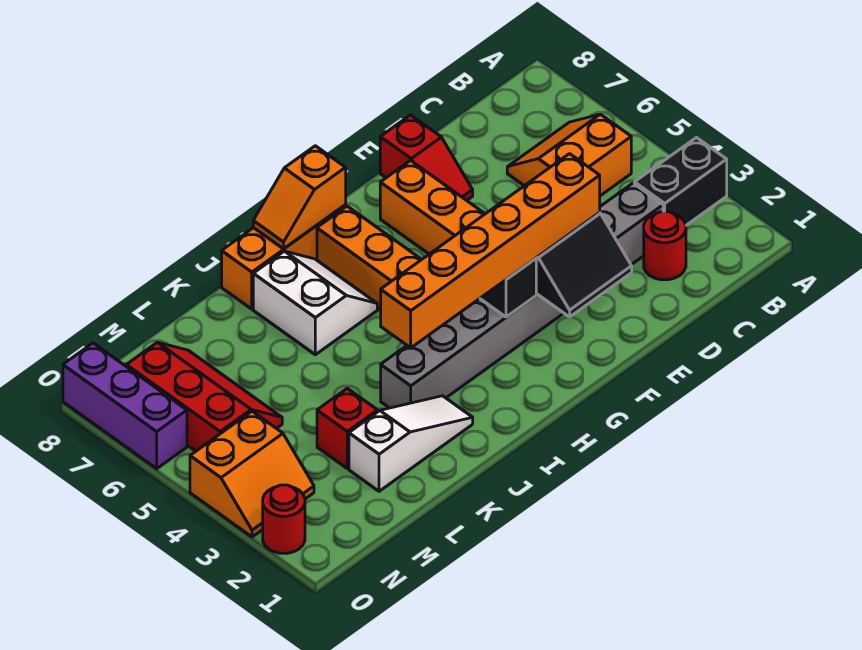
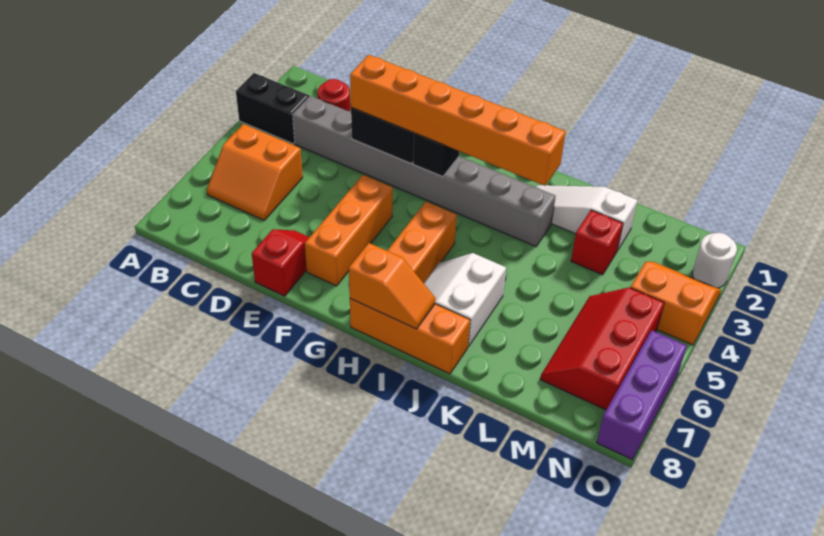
red 1x1 round brick [263,485,305,553] -> white 1x1 round brick [692,233,737,288]

